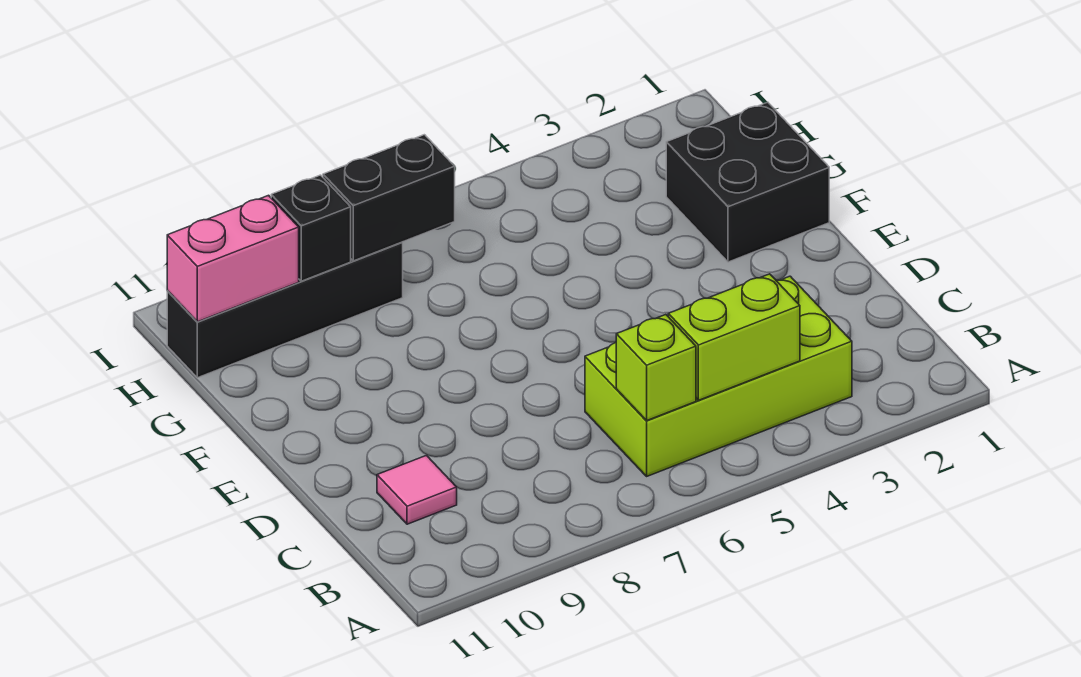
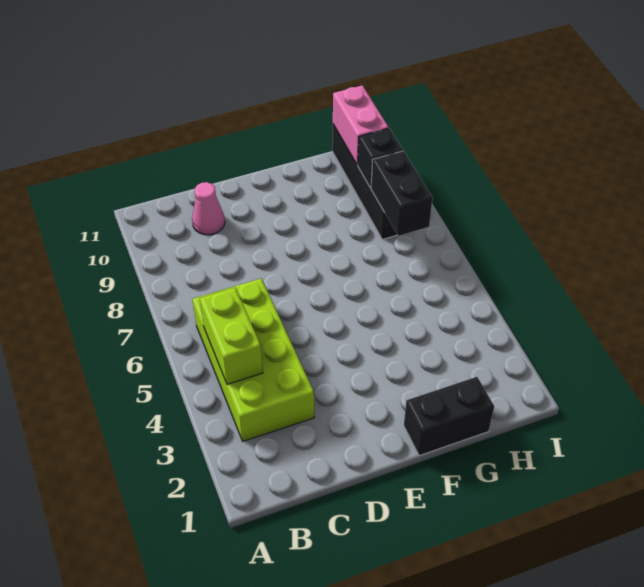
lime 1x1 brick [616,315,696,420] -> none
pink 1x1 tile [377,455,457,524] -> pink 1x1 cone [192,182,225,235]
black 2x2 brick [666,102,829,262] -> black 1x2 brick [404,377,494,456]

